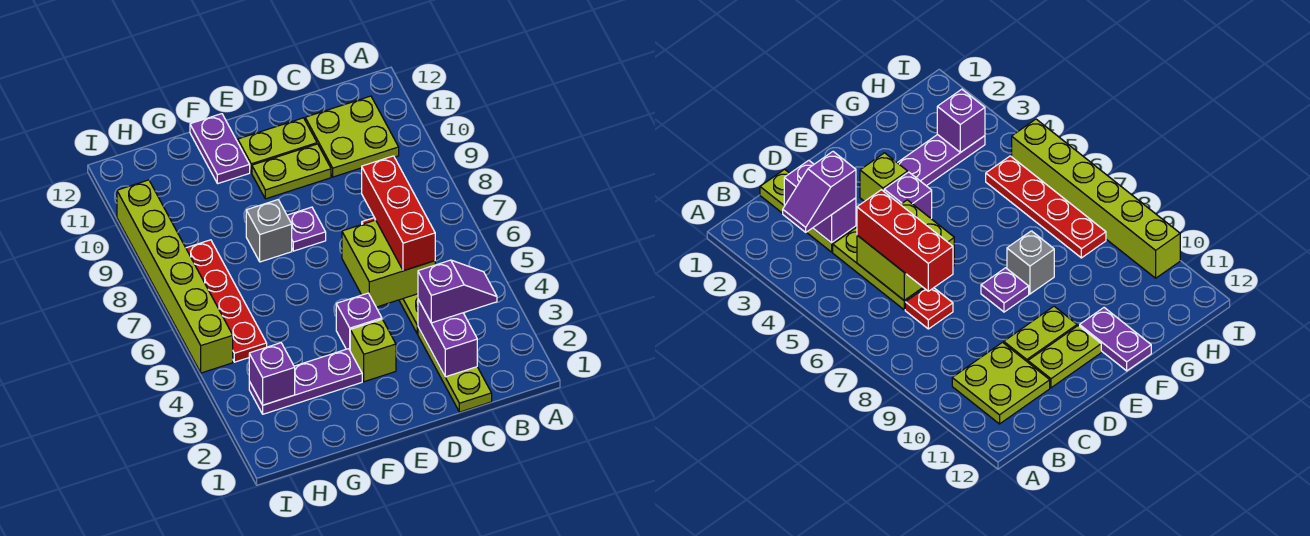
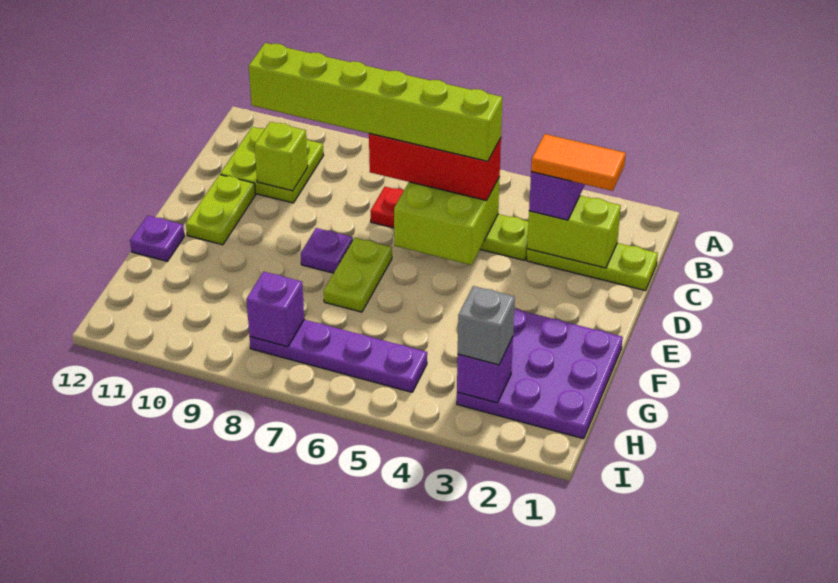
purple 1x2 brick [418,300,477,377] -> lime 1x2 brick [527,196,621,268]
none -> orange 1x2 tile [531,134,626,191]
lime 1x2 plate [252,144,331,199] -> lime 1x2 plate moved to [324,238,392,312]
lime 1x1 brick [350,319,396,382] -> lime 1x1 brick moved to [255,122,308,191]
purple 1x1 brick [336,293,382,350] -> purple 1x1 brick moved to [246,272,304,347]
purple 1x3 plate [249,349,362,414] -> purple 3x3 plate [457,309,623,439]
grey 1x1 brick [246,200,292,262] -> grey 1x1 brick moved to [458,286,515,365]
purple 1x2 plate [190,114,250,184] -> purple 1x1 plate [130,216,184,261]
red 1x4 plate [186,240,267,362] -> purple 1x4 plate [250,320,427,392]
lime 1x6 brick [117,180,233,373] -> lime 1x6 brick moved to [249,43,503,161]

